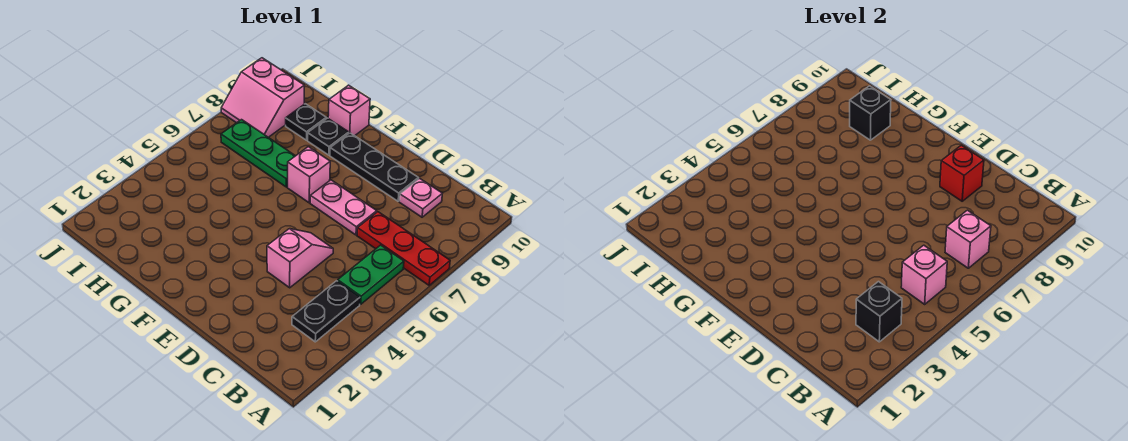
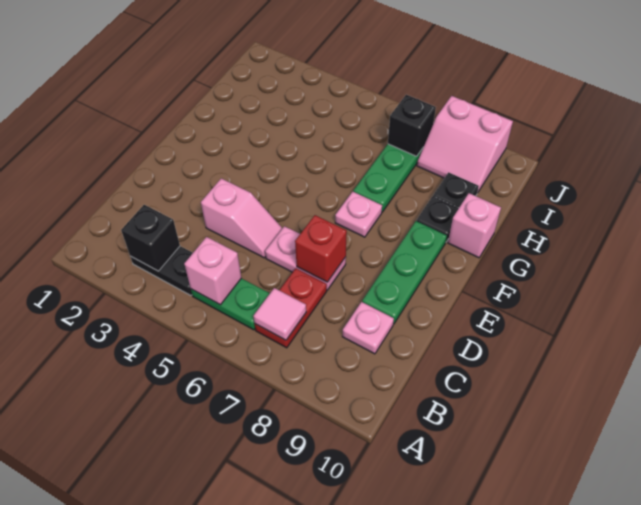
red 1x3 plate [357,212,450,285] -> red 1x2 plate [255,268,327,348]
pink 1x1 brick [945,210,991,268] -> pink 1x1 tile [254,288,306,340]
pink 1x2 plate [310,180,377,235] -> pink 1x2 plate turned to [265,226,346,290]
black 1x3 plate [330,133,418,201] -> green 1x3 plate [362,221,447,324]
red 1x1 brick [940,145,984,201] -> red 1x1 brick moved to [295,215,347,282]
pink 1x1 brick [288,147,330,203] -> pink 1x1 plate [335,192,382,237]
black 1x1 brick [850,86,891,140] -> black 1x1 brick moved to [388,95,436,156]
pink 2x2 slope [221,58,305,137] -> pink 2x2 slope turned to [417,96,513,193]

